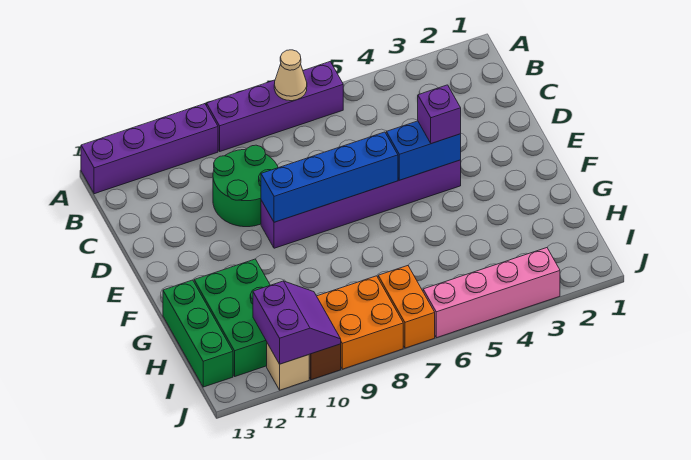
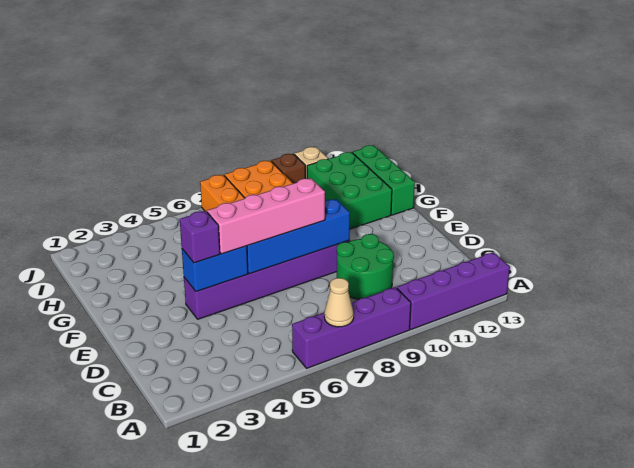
purple 2x2 slope [253,281,341,364] -> none
pink 1x4 brick [423,248,560,338] -> pink 1x4 brick moved to [207,178,325,254]

